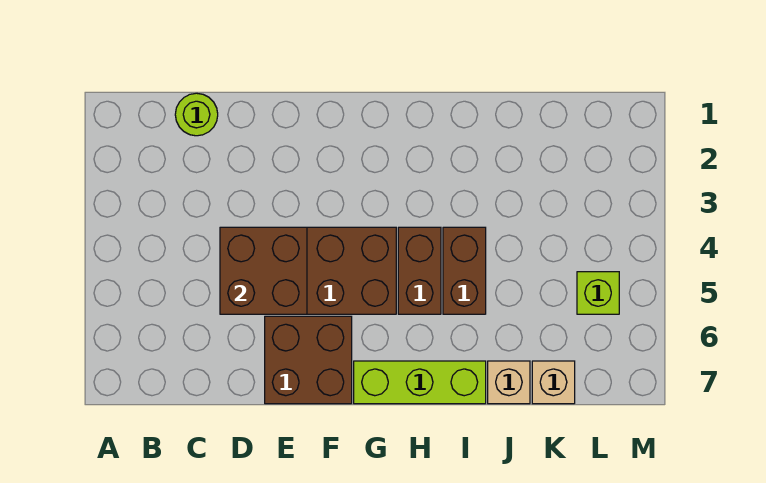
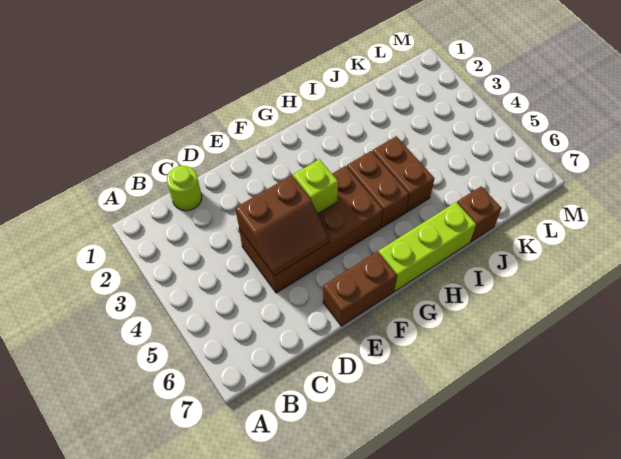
brown 2x2 brick [220,227,307,314] -> brown 2x2 slope [235,175,329,276]
brown 2x2 brick [265,316,352,404] -> brown 1x2 brick [323,252,397,326]
tan 1x1 brick [488,361,530,404] -> brown 1x1 brick [457,186,502,242]
tan 1x1 brick [532,361,575,404] -> none
lime 1x1 brick [577,272,619,314] -> lime 1x1 brick moved to [293,159,338,214]

